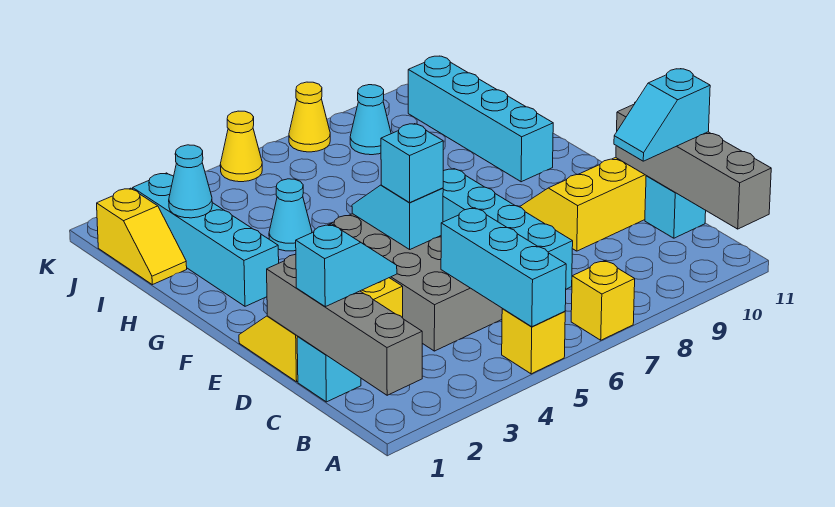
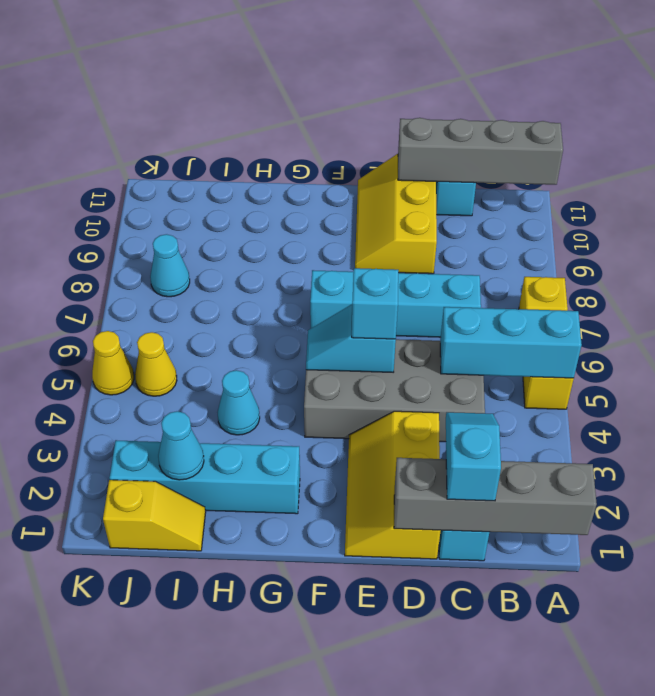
cyan 1x2 slope [614,69,710,161] -> none
cyan 1x4 brick [408,56,553,182] -> none
yellow 1x1 cone [289,82,330,152] -> yellow 1x1 cone moved to [135,332,177,396]

